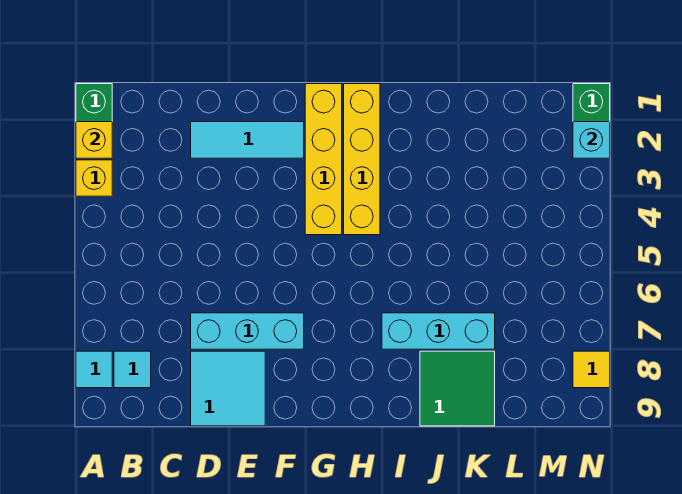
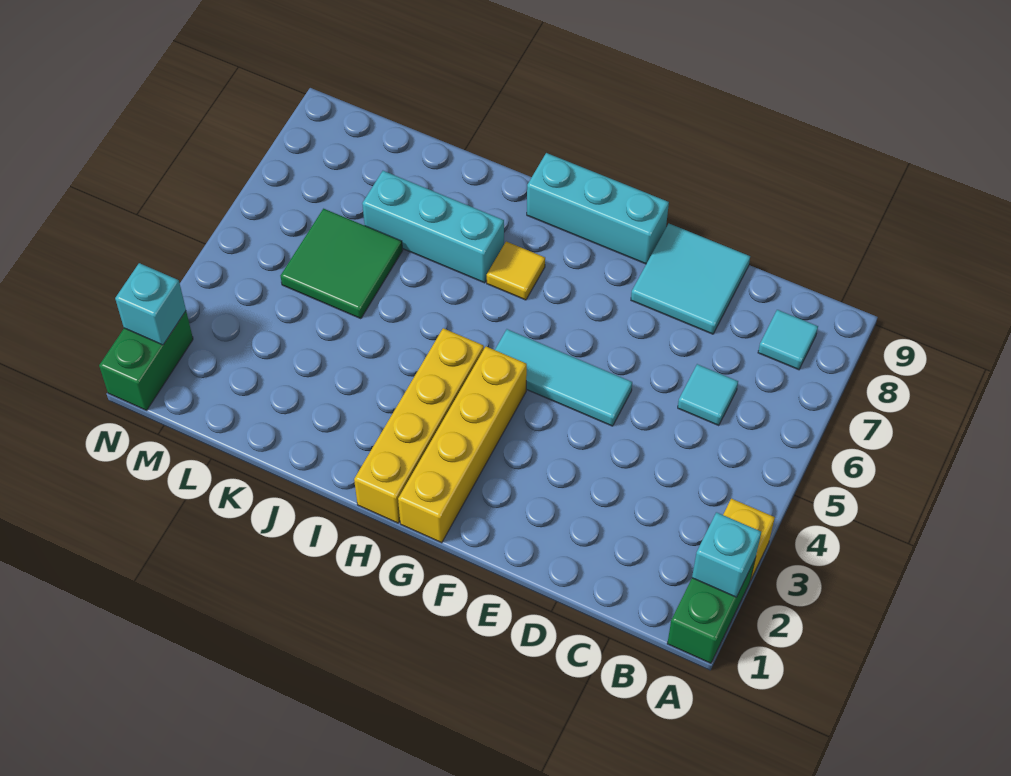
yellow 1x1 brick [76,122,112,158] -> cyan 1x1 brick [692,512,761,597]
cyan 1x1 tile [76,351,112,388] -> cyan 1x1 tile moved to [678,364,738,426]
cyan 1x3 tile [191,122,304,158] -> cyan 1x3 tile moved to [495,329,632,426]
cyan 1x3 brick [191,313,304,349] -> cyan 1x3 brick moved to [527,153,669,264]
green 2x2 tile [420,351,495,426] -> green 2x2 tile moved to [281,209,403,319]
yellow 1x1 tile [573,351,610,388] -> yellow 1x1 tile moved to [487,242,545,300]

